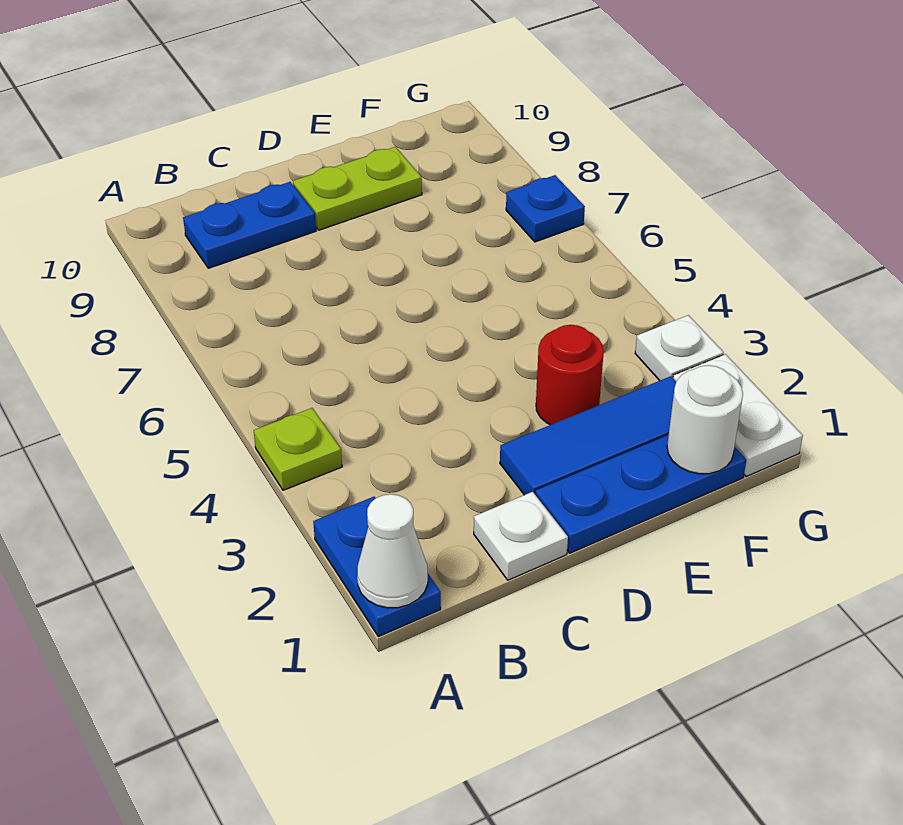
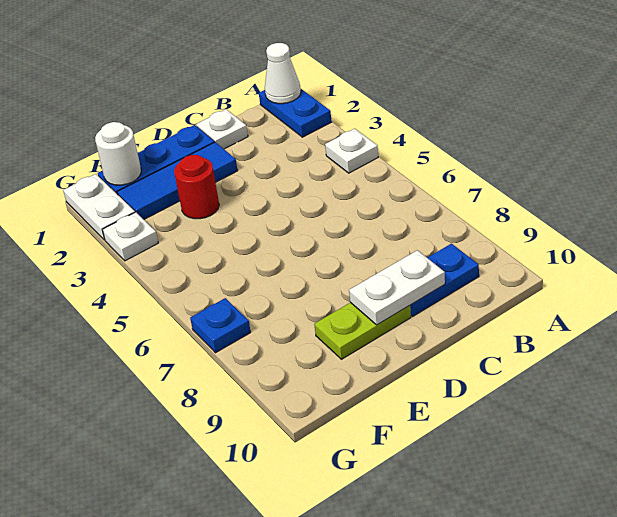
lime 1x1 plate [254,408,342,490] -> white 1x1 plate [325,129,378,173]
none -> white 1x2 plate [349,250,445,325]

